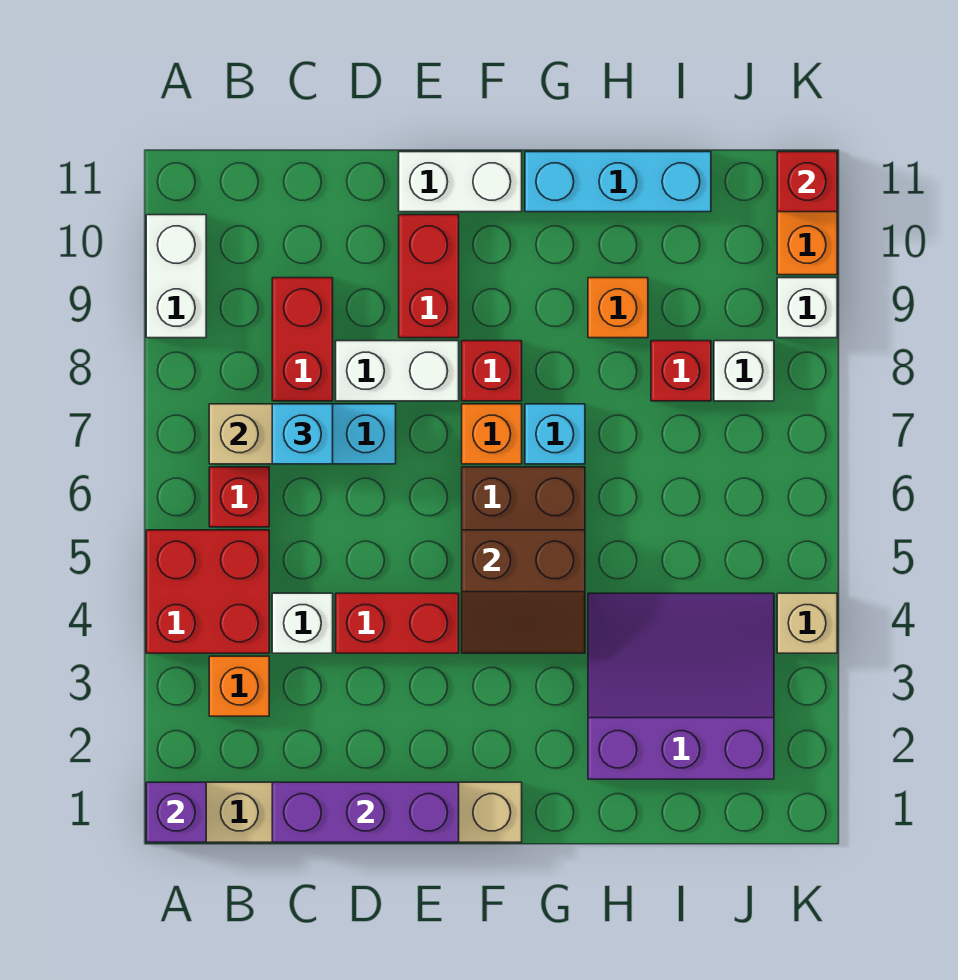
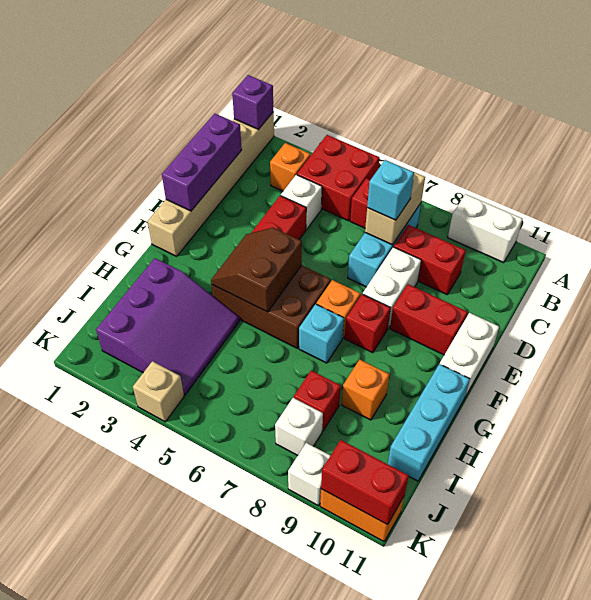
red 1x1 brick [777,152,837,212] -> red 1x2 brick [321,440,409,525]

